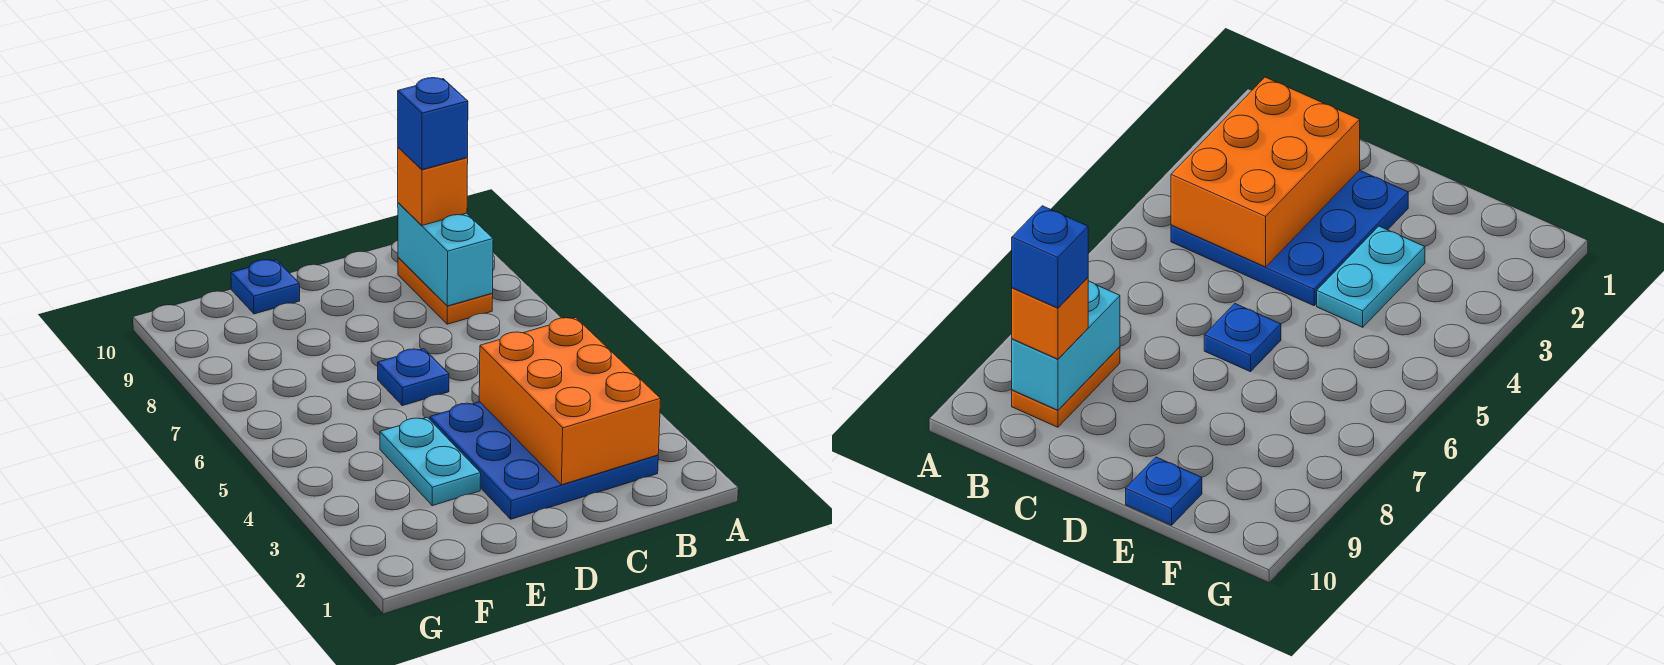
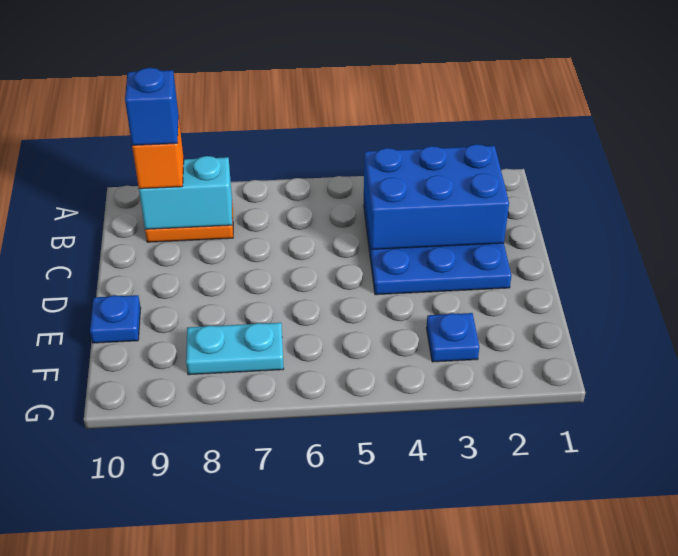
orange 2x3 brick [479,317,661,485] -> blue 2x3 brick [364,144,509,250]
blue 1x1 plate [378,349,449,406] -> blue 1x1 plate moved to [426,313,479,362]
cyan 1x2 plate [380,417,481,506] -> cyan 1x2 plate moved to [186,323,284,375]

